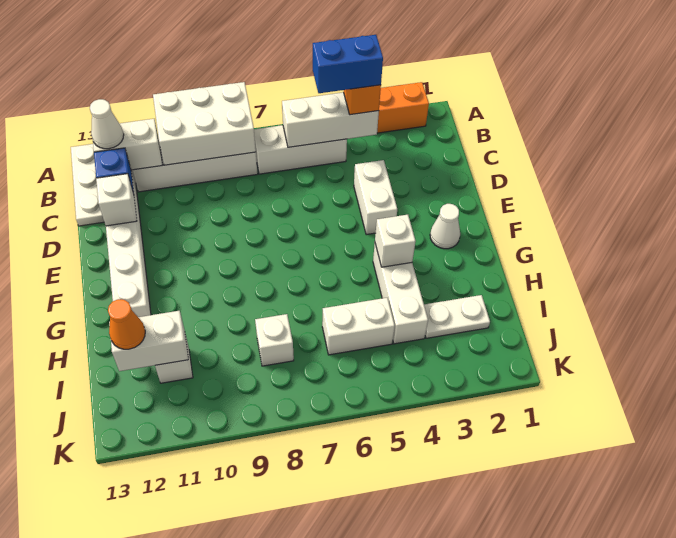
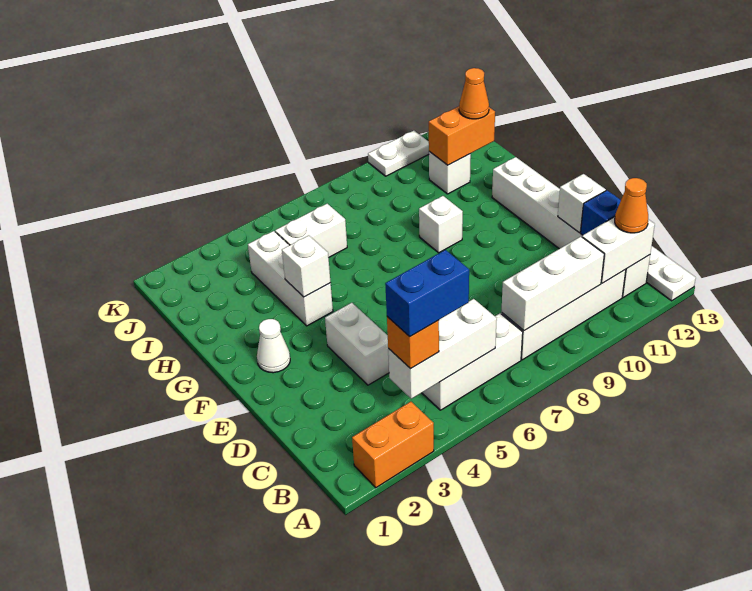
white 2x3 brick [153,82,256,165] -> white 1x3 brick [501,237,604,331]
white 1x1 cone [90,99,124,149] -> orange 1x1 cone [615,178,648,233]
white 1x2 plate [424,295,490,338] -> white 1x2 plate moved to [368,131,429,176]
white 1x1 brick [255,314,294,366] -> white 1x1 brick moved to [419,196,463,253]
white 1x2 brick [109,311,188,371] -> orange 1x2 brick [429,106,495,165]

